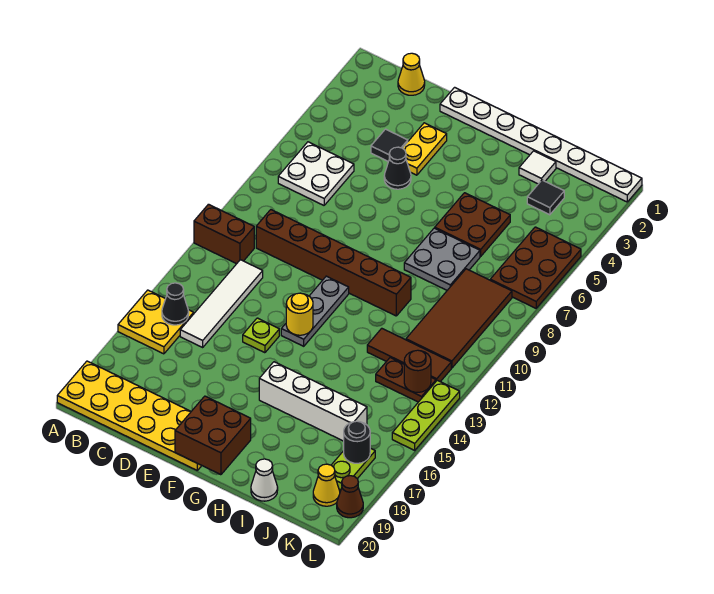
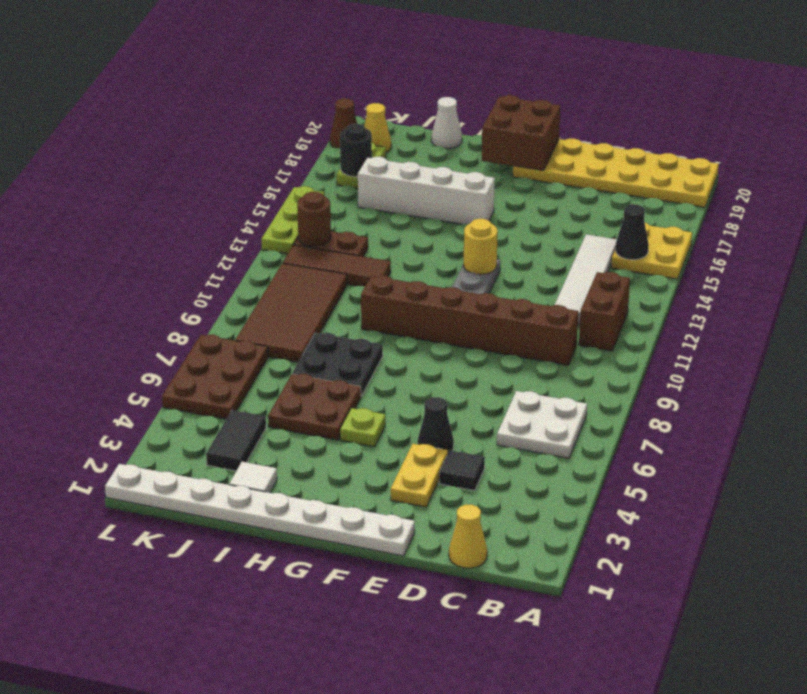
brown 1x2 brick [194,204,254,264] -> brown 1x2 brick turned to [579,272,630,351]
lime 1x1 plate [243,318,279,353] -> lime 1x1 plate moved to [340,408,385,447]
grey 2x2 plate [404,228,480,290] -> black 2x2 plate [292,333,383,396]
black 1x1 tile [527,180,564,215] -> black 1x2 tile [206,410,266,471]

